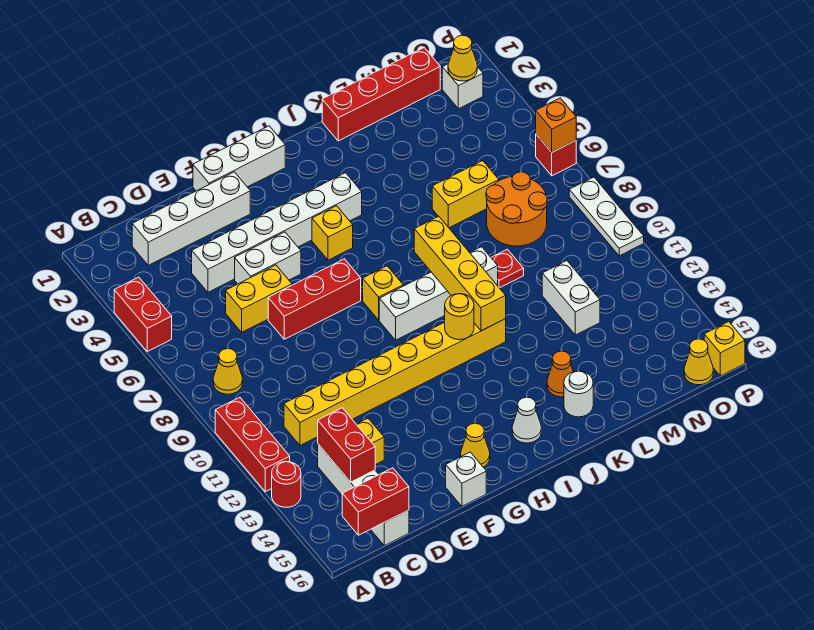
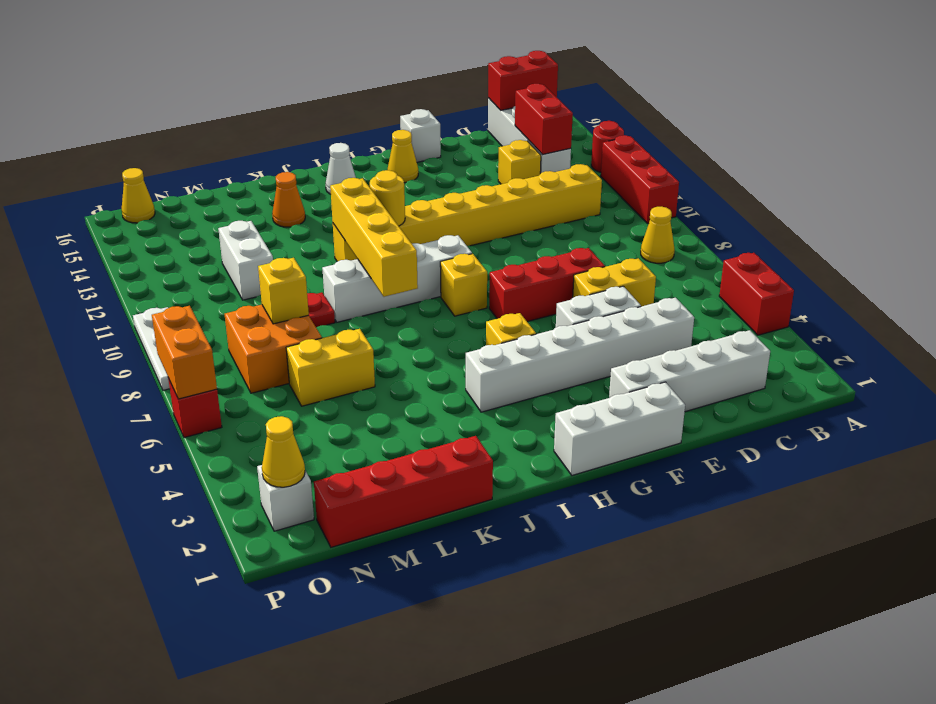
white 1x1 round brick [564,371,593,417] -> none
orange 2x2 round brick [486,172,547,246] -> orange 2x2 brick [225,305,322,393]
orange 1x1 brick [536,98,576,152] -> orange 1x2 brick [152,306,217,399]
yellow 1x1 brick [704,322,745,376] -> yellow 1x1 brick moved to [258,258,309,324]

